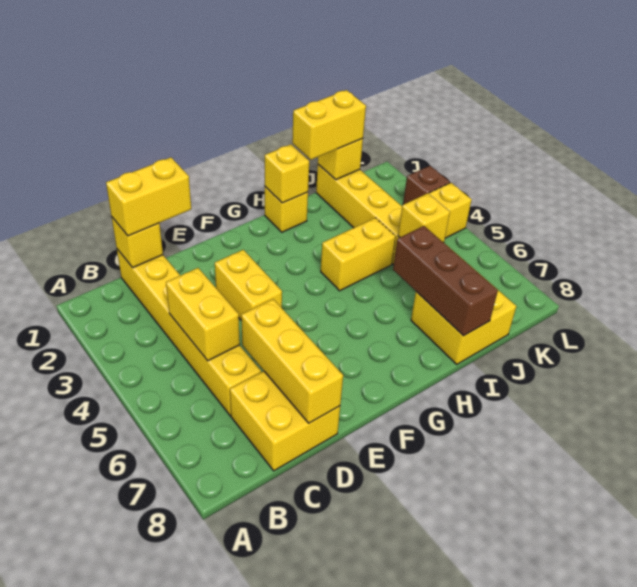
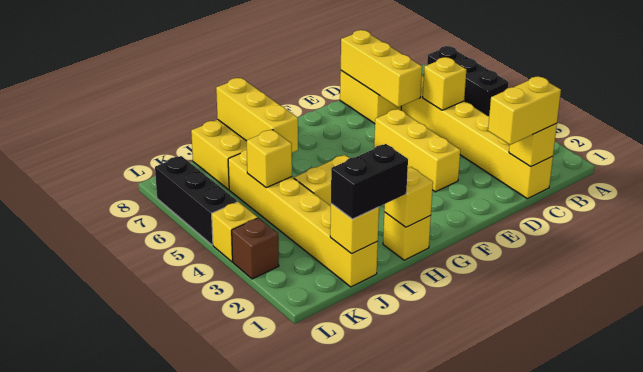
none -> black 1x3 brick [427,46,509,116]
yellow 1x2 brick [166,268,240,361] -> yellow 1x1 brick [423,57,466,110]
yellow 1x2 brick [215,250,282,320] -> yellow 1x3 brick [374,109,460,192]
yellow 1x2 brick [292,90,366,160] -> black 1x2 brick [331,144,408,219]
brown 1x3 brick [393,226,498,336] -> yellow 1x3 brick [216,78,298,153]
none -> black 1x3 brick [155,156,237,245]

